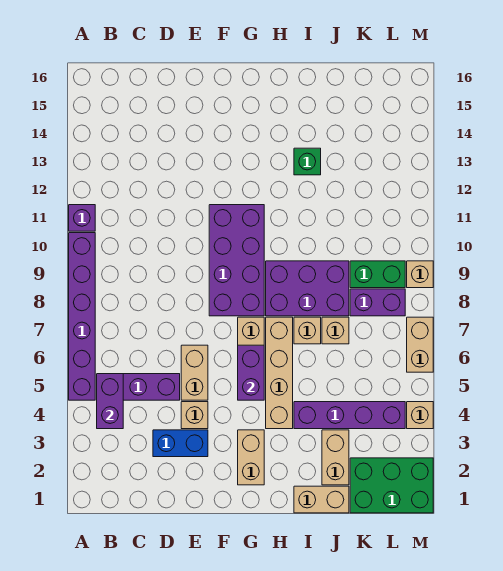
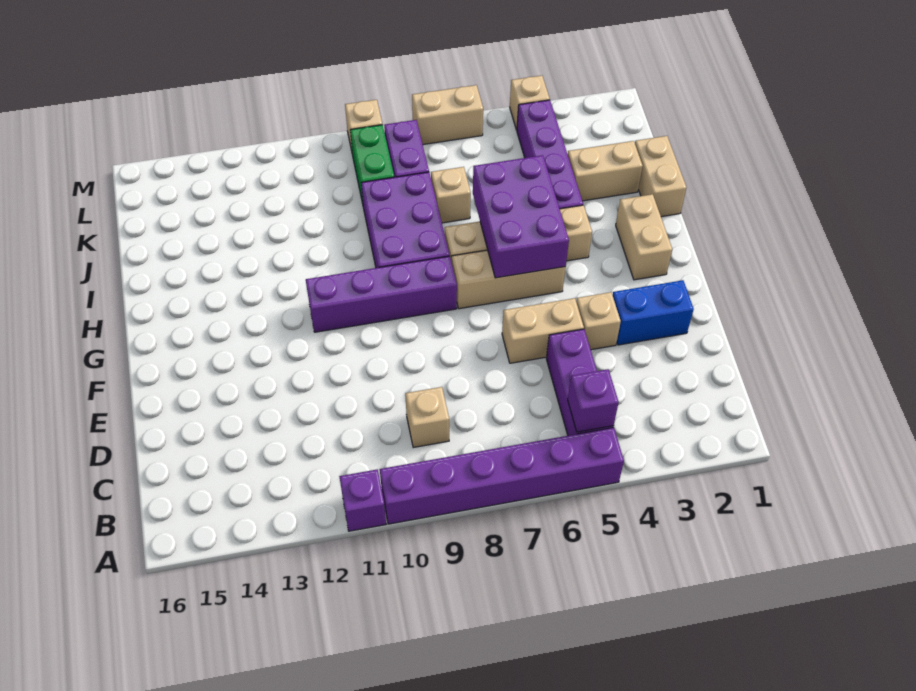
purple 1x2 brick [97,374,123,429] -> purple 1x1 brick [568,369,619,432]
blue 1x2 brick [153,430,208,457] -> blue 1x2 brick turned to [613,280,694,345]
purple 2x4 brick [209,205,264,316] -> purple 1x4 brick [306,256,457,332]
tan 1x2 brick [238,430,264,485] -> tan 1x2 brick turned to [616,194,672,280]
purple 1x2 brick [238,345,264,400] -> purple 2x3 brick [473,155,569,278]
tan 1x1 brick [294,317,321,344] -> tan 1x1 brick moved to [405,387,449,448]
green 1x1 brick [294,148,321,175] -> none
green 2x3 brick [350,458,433,513] -> none

